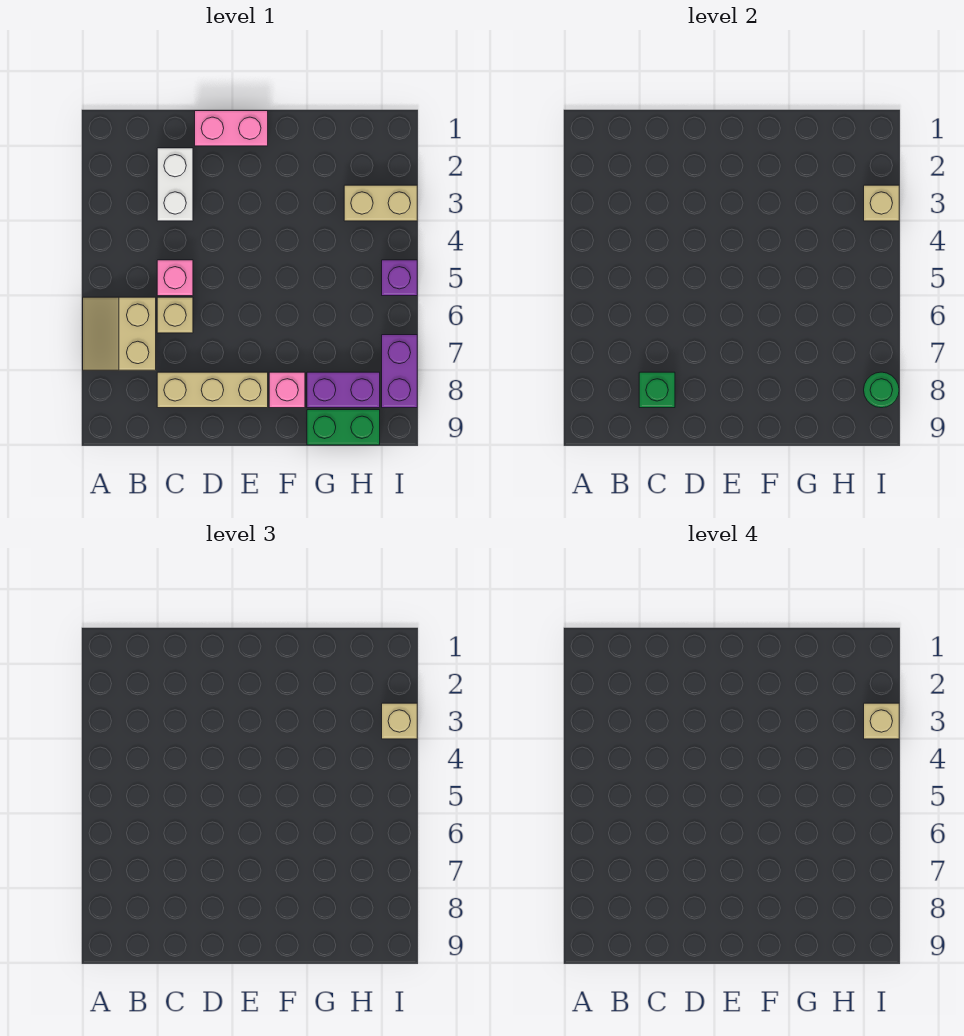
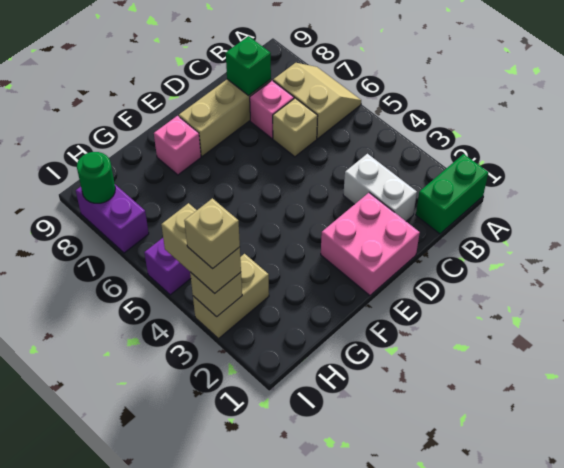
pink 1x1 brick [157,260,193,296] -> pink 1x1 brick moved to [250,81,294,139]
pink 1x2 brick [195,111,268,146] -> pink 2x2 brick [321,193,420,295]
purple 1x2 brick [307,372,380,408] -> none
green 1x2 brick [307,410,380,445] -> green 1x2 brick moved to [416,154,488,234]
tan 1x1 brick [382,703,417,739] -> tan 1x2 brick [161,203,241,293]

